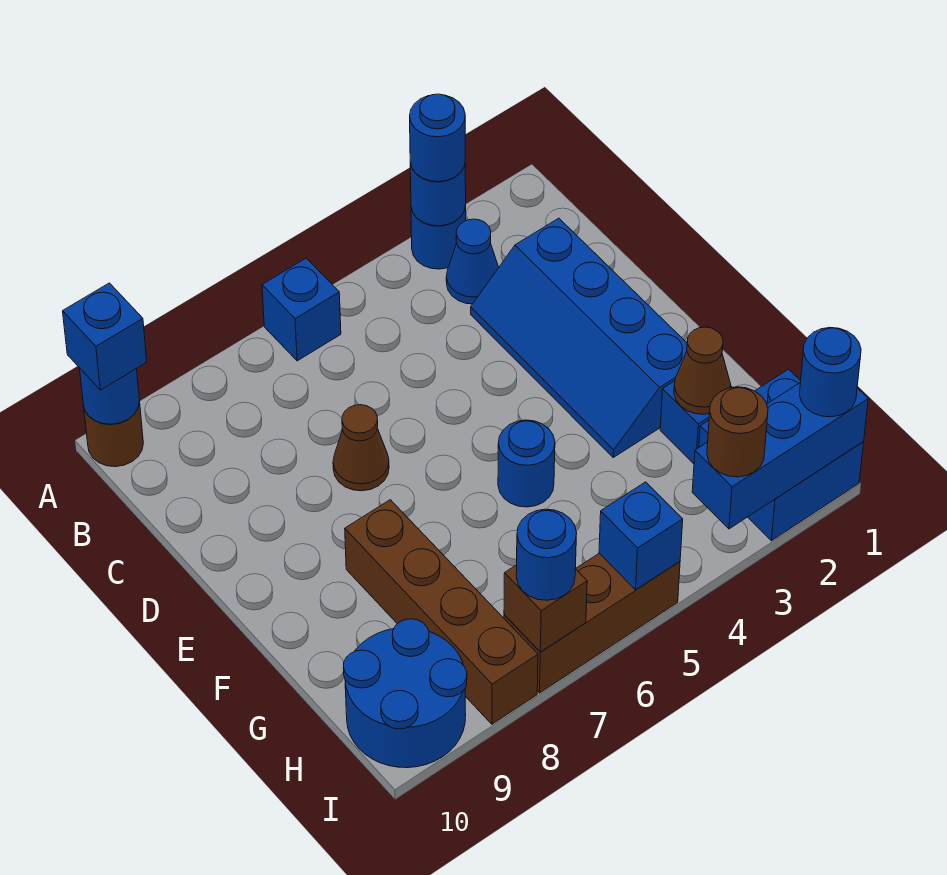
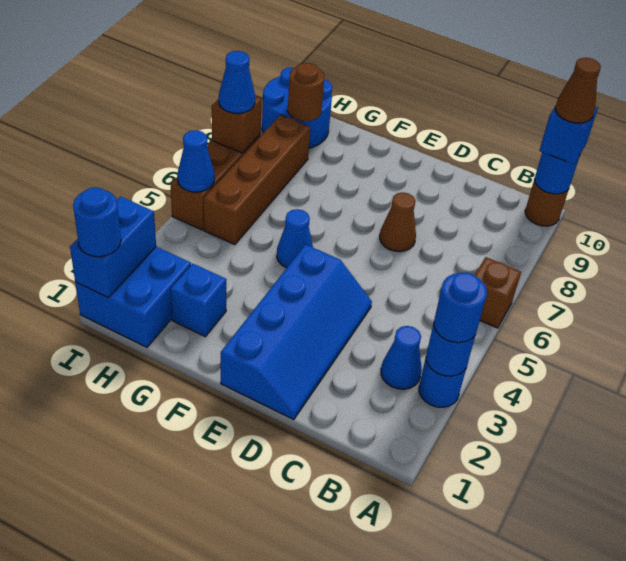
blue 1x1 brick [262,258,341,361] -> brown 1x1 brick [474,257,521,328]
blue 2x4 slope [471,218,687,457] -> blue 2x4 slope turned to [221,245,372,420]
blue 1x1 round brick [498,420,555,507] -> blue 1x1 cone [277,209,313,268]
brown 1x4 brick [345,500,538,724] -> brown 1x4 brick turned to [203,115,310,245]
brown 1x1 cone [674,327,731,414] -> brown 1x1 cone moved to [555,58,601,123]
blue 1x3 brick [692,382,868,529] -> blue 1x2 brick [70,196,156,298]
brown 1x1 round brick [707,387,768,477] -> brown 1x1 round brick moved to [288,63,324,121]
blue 1x1 brick [599,482,683,590] -> blue 1x1 cone [177,130,215,192]
blue 1x1 round brick [516,509,577,600] -> blue 1x1 cone [219,51,255,113]

